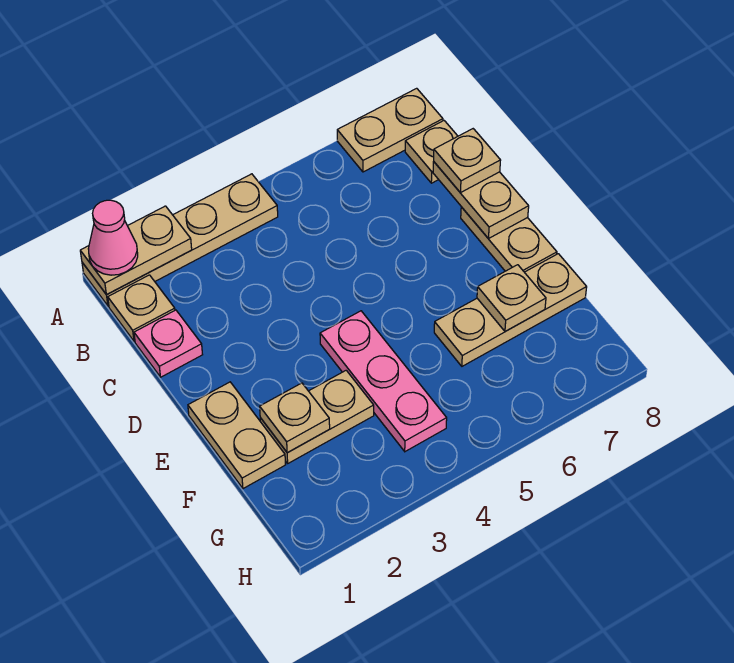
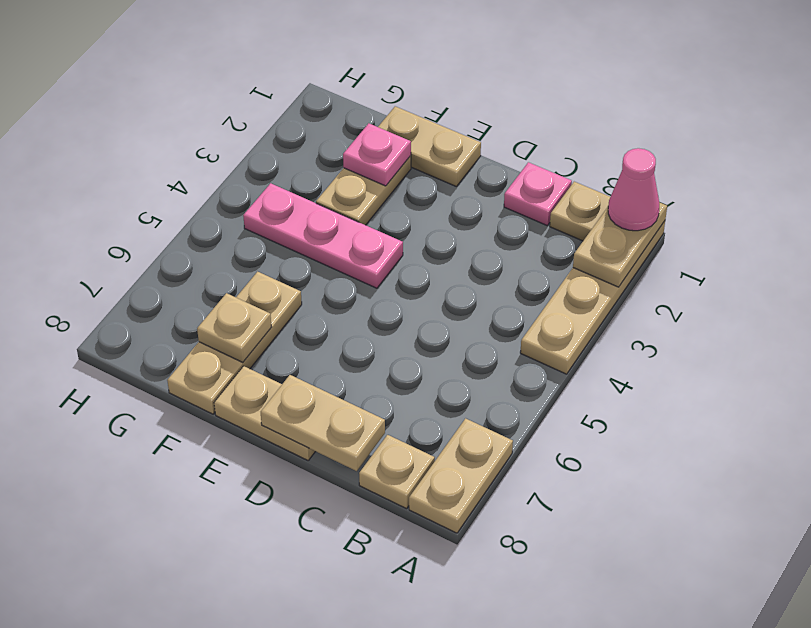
tan 1x1 plate [434,129,501,193] -> none
tan 1x1 plate [260,383,330,453] -> pink 1x1 plate [343,123,411,186]

